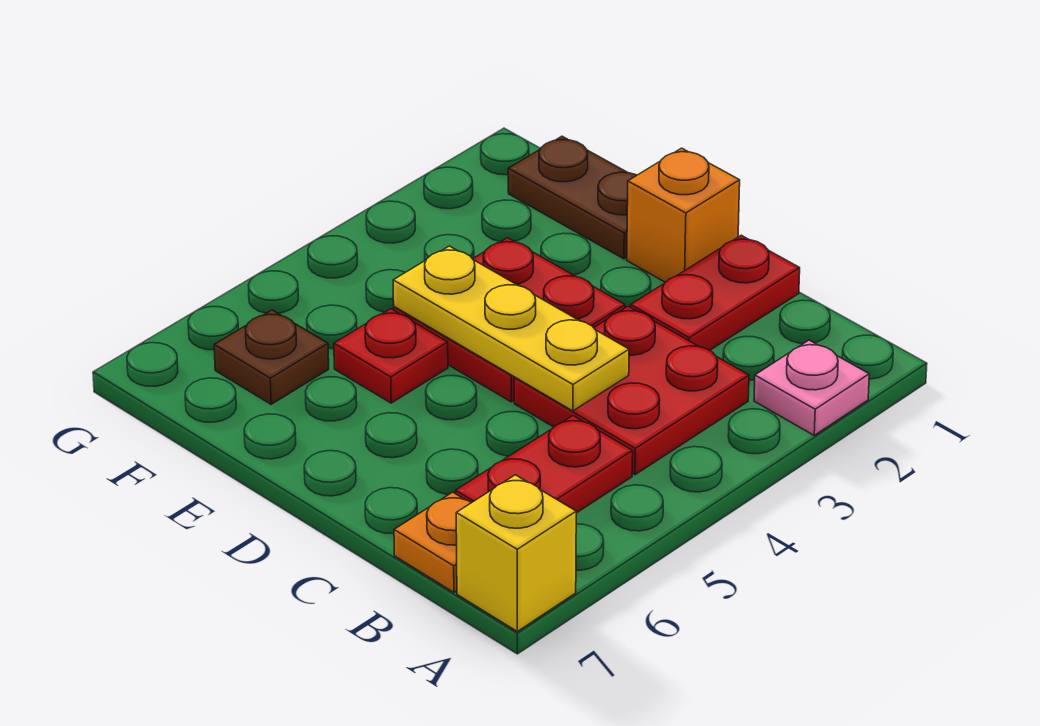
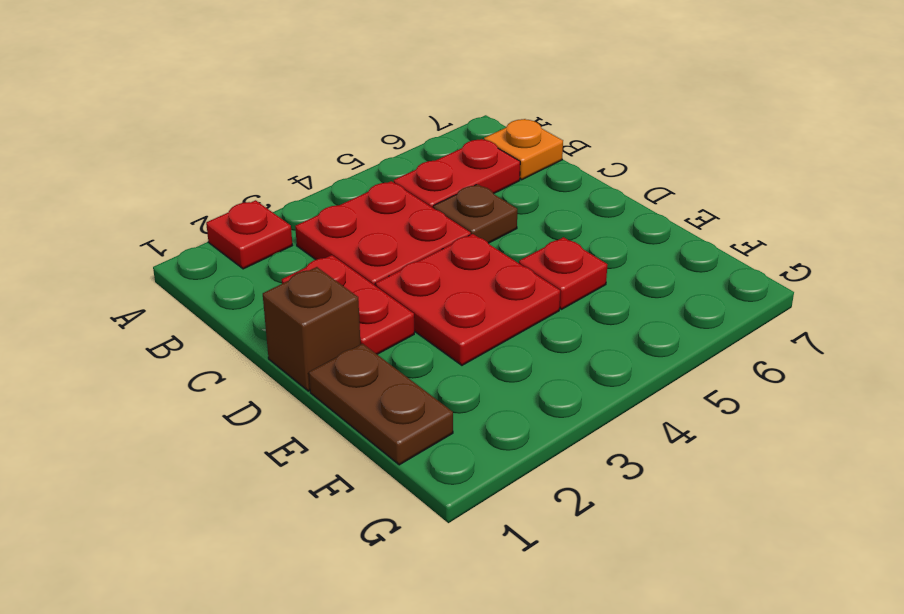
pink 1x1 plate [754,340,869,435] -> red 1x1 plate [206,200,292,269]
yellow 1x1 brick [456,475,576,631] -> none
red 1x2 plate [631,235,800,351] -> red 1x2 plate turned to [282,255,414,354]
yellow 1x3 plate [393,246,629,411] -> none
orange 1x1 brick [627,148,740,282] -> brown 1x1 brick [263,267,360,391]
brown 1x1 plate [214,310,329,404] -> brown 1x1 plate moved to [433,184,517,243]

